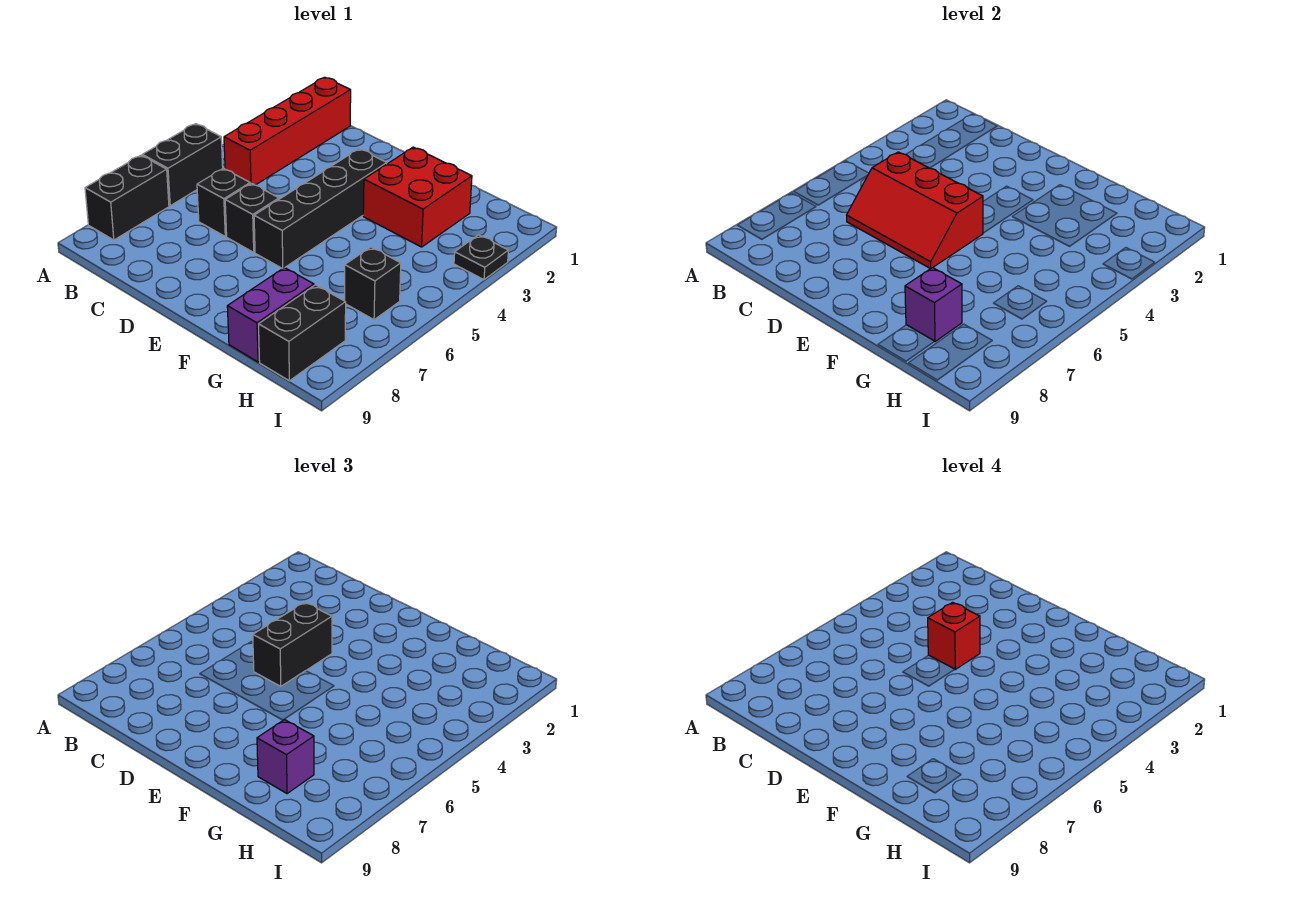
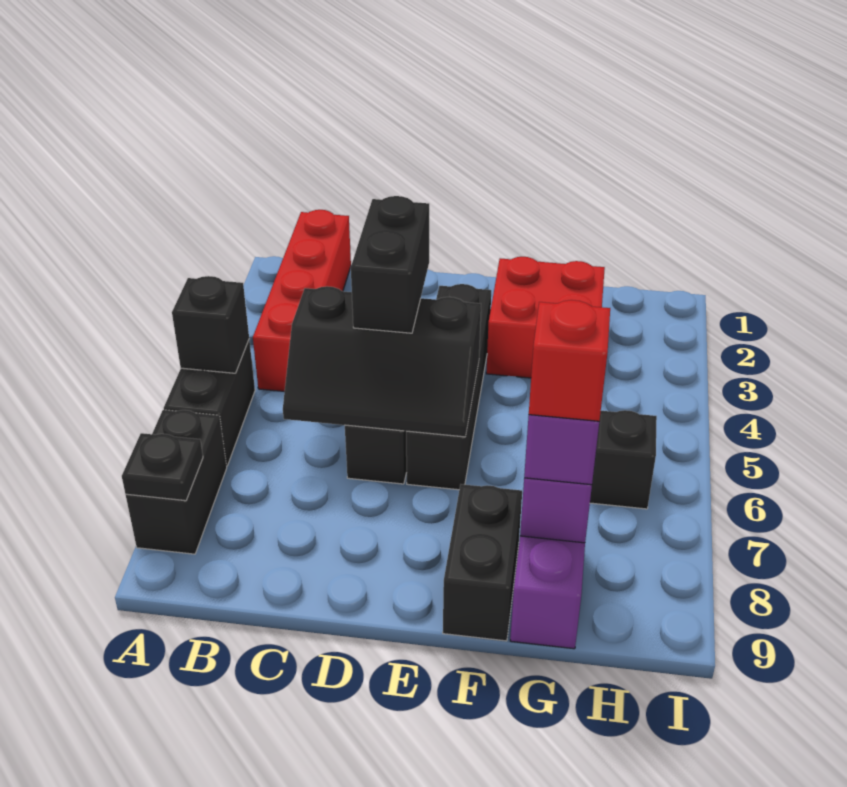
red 2x3 slope [847,152,983,269] -> black 2x3 slope [283,286,481,437]
black 1x1 brick [197,168,250,236] -> black 1x1 brick moved to [172,276,249,373]
red 1x1 brick [928,602,980,669] -> red 1x1 brick moved to [529,300,610,421]
black 1x2 brick [259,285,346,381] -> black 1x2 brick moved to [443,484,522,641]
black 1x1 plate [454,235,508,280] -> black 1x1 plate moved to [122,433,203,501]

